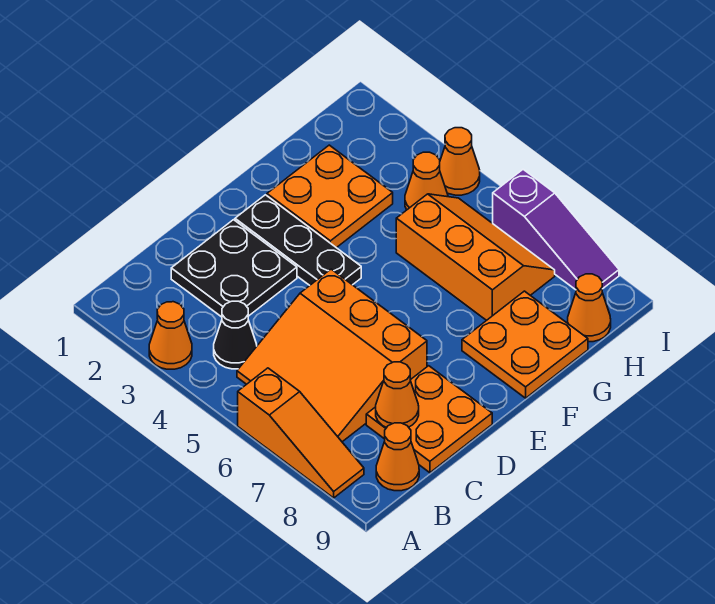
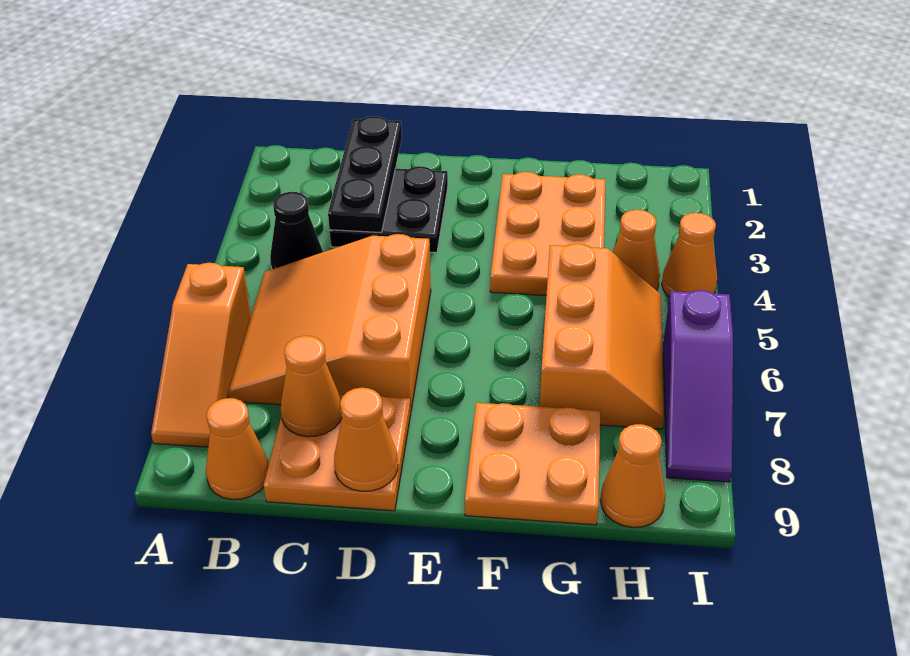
orange 1x1 cone [149,302,192,369] -> orange 1x1 cone moved to [334,388,398,491]
black 1x3 plate [235,195,361,285] -> black 1x3 plate moved to [328,116,402,233]
orange 2x2 plate [267,145,393,248] -> orange 2x3 plate [490,172,605,295]

